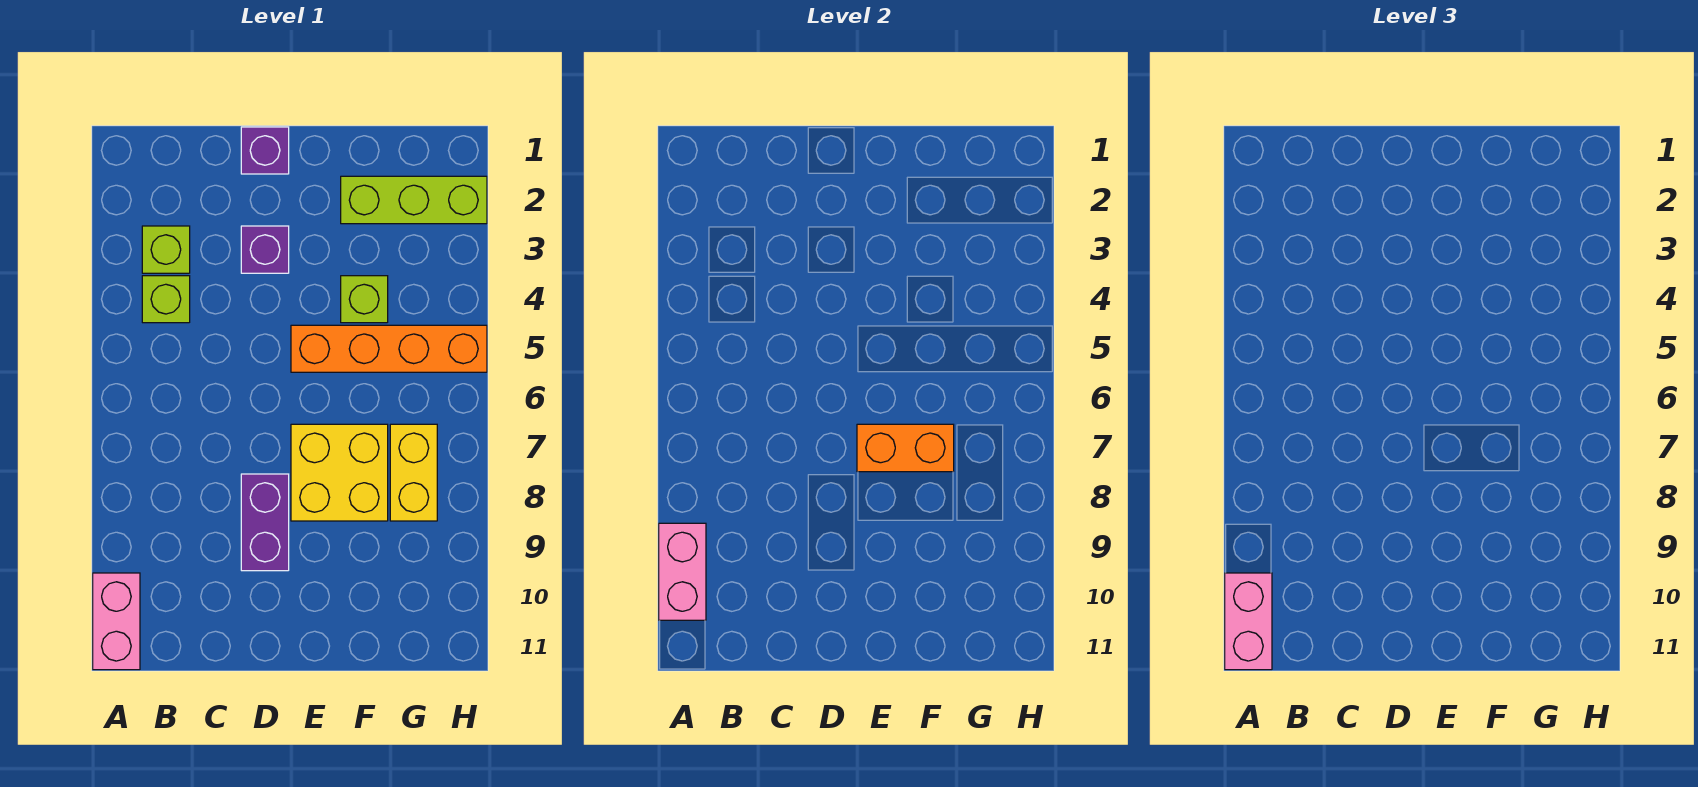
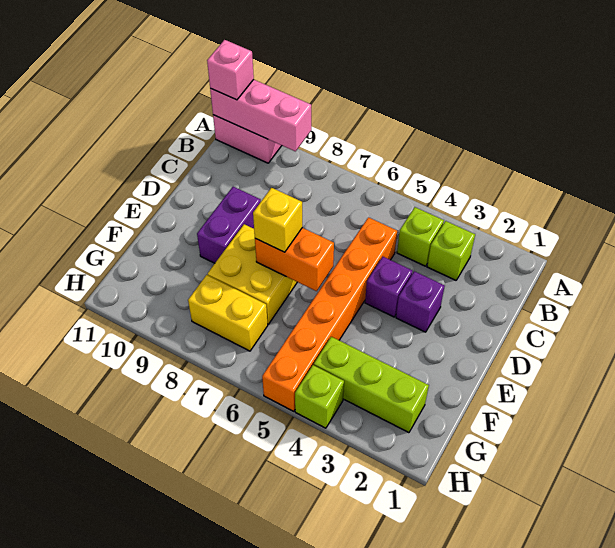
pink 1x2 brick [659,523,706,620] -> pink 1x3 brick [210,80,311,151]
pink 1x2 brick [1225,573,1272,670] -> pink 1x1 brick [207,40,254,100]
purple 1x1 brick [241,127,289,174] -> purple 1x1 brick moved to [365,257,413,317]
purple 1x2 brick [241,474,289,571] -> purple 1x2 brick turned to [197,187,261,263]
orange 1x4 brick [291,325,487,372] -> orange 1x6 brick [262,217,397,411]
orange 1x2 brick [857,424,954,472] -> orange 1x2 brick turned to [255,228,334,291]
none -> yellow 1x1 brick [253,188,302,252]
lime 1x3 brick [341,176,487,224] -> lime 1x3 brick turned to [314,337,429,433]
lime 1x1 brick [341,276,388,323] -> lime 1x1 brick moved to [295,365,344,428]

